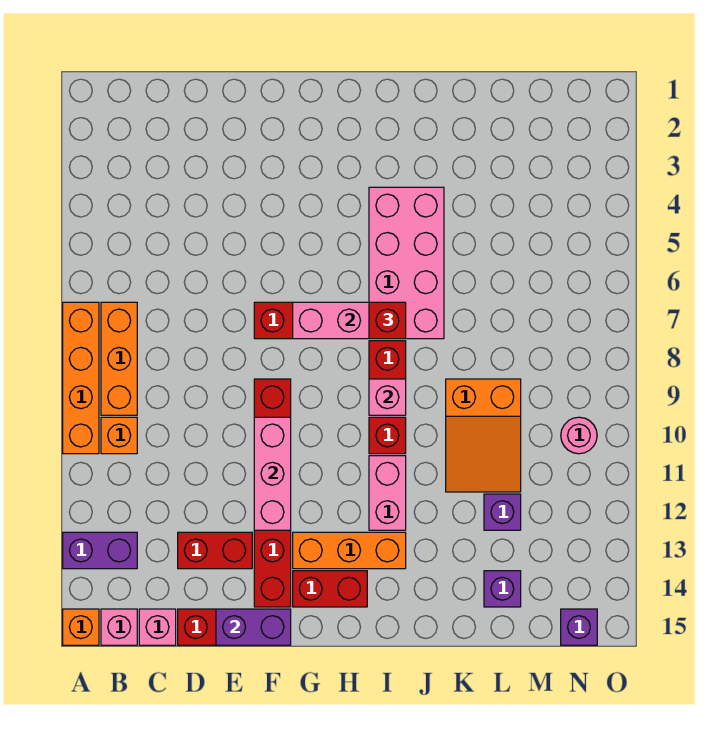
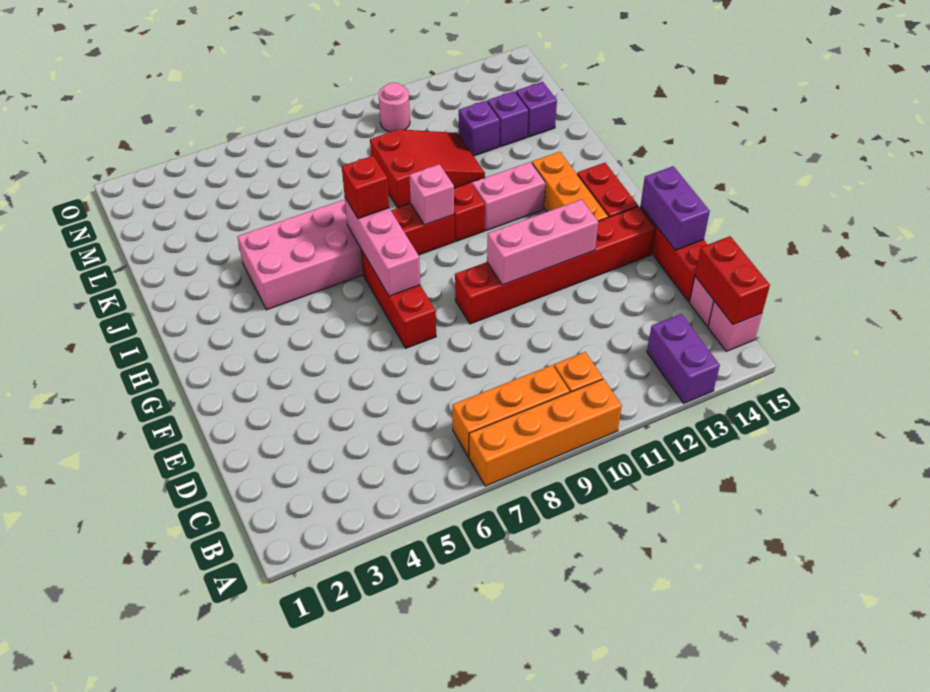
orange 1x1 brick [63,609,99,645] -> none
red 1x2 brick [178,532,252,569] -> red 1x2 brick moved to [695,236,770,325]
orange 2x3 slope [446,379,521,492] -> red 2x3 slope [370,129,485,208]
purple 1x1 brick [561,609,597,645] -> purple 1x1 brick moved to [487,91,529,147]

